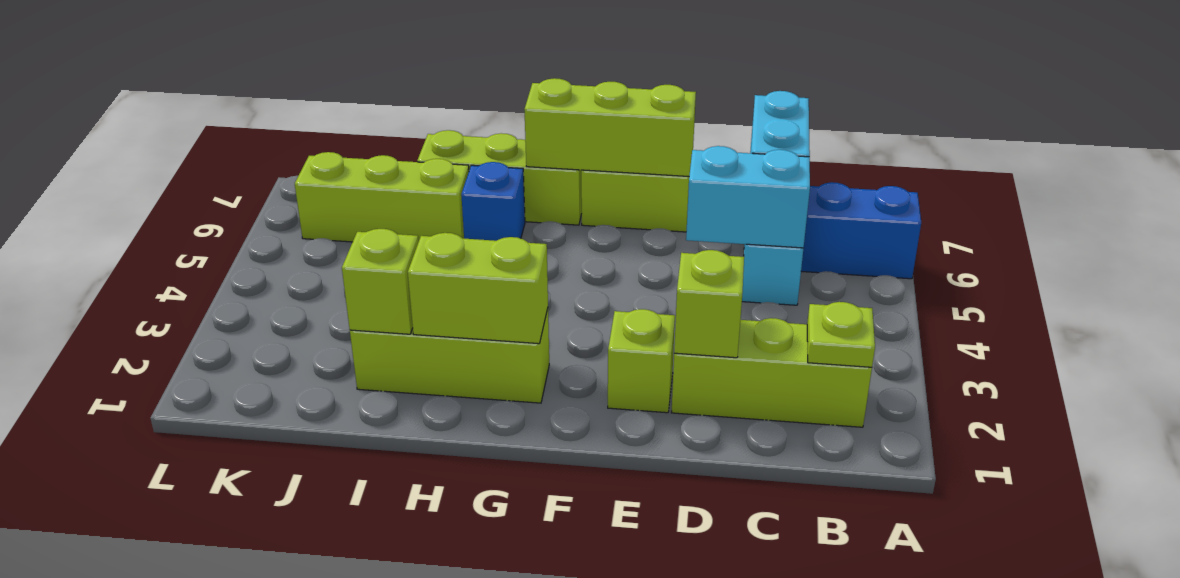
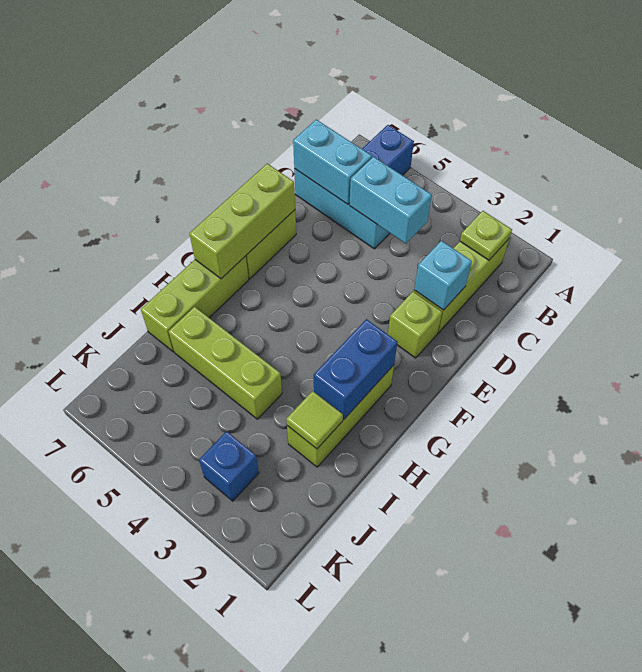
cyan 1x2 brick [686,146,810,248] -> cyan 1x2 brick turned to [349,157,432,244]
lime 1x1 brick [674,250,744,358] -> cyan 1x1 brick [414,241,472,310]
lime 1x2 brick [408,233,548,344] -> blue 1x2 brick [314,319,397,419]
blue 1x1 brick [461,162,525,241] -> blue 1x1 brick moved to [199,431,259,501]
lime 1x1 brick [342,229,418,334] -> lime 1x1 tile [286,391,343,449]
lime 1x3 brick [295,152,469,242] -> lime 1x3 brick turned to [169,307,282,419]

